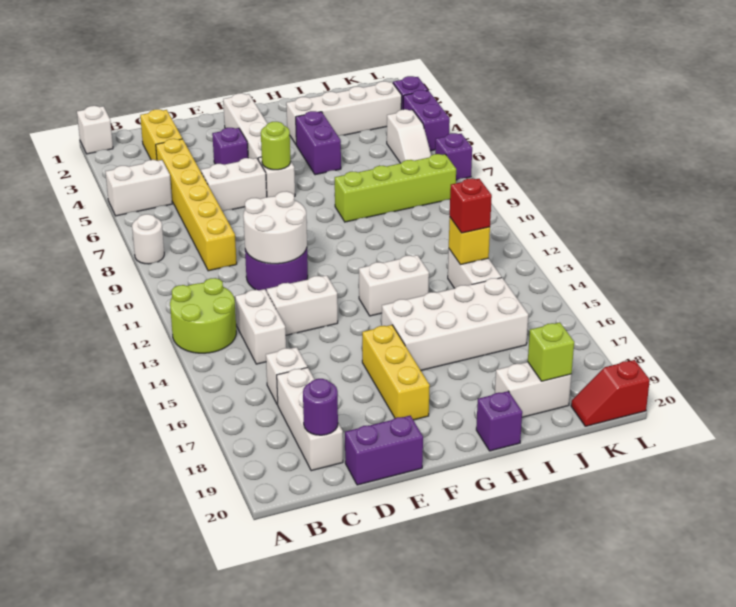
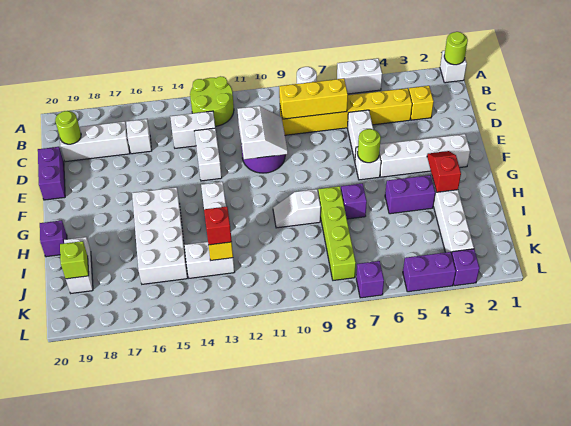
none -> lime 1x1 round brick [444,32,468,65]
white 1x2 brick [105,160,172,216] -> white 1x2 brick turned to [337,58,382,94]
yellow 1x2 brick [140,109,182,160] -> yellow 1x1 brick [409,86,434,120]
purple 1x1 round brick [303,379,338,435] -> lime 1x1 round brick [55,111,81,144]
white 2x2 round brick [243,191,307,264] -> white 2x2 slope [237,106,288,159]
purple 1x1 brick [212,128,248,165] -> purple 1x1 brick moved to [341,183,367,219]
yellow 1x3 brick [362,325,430,420] -> yellow 1x3 brick moved to [279,79,348,119]
white 1x2 slope [387,109,431,163] -> white 1x2 slope moved to [273,189,321,228]
red 1x2 slope [571,360,650,426] -> red 1x2 slope moved to [427,151,461,192]

